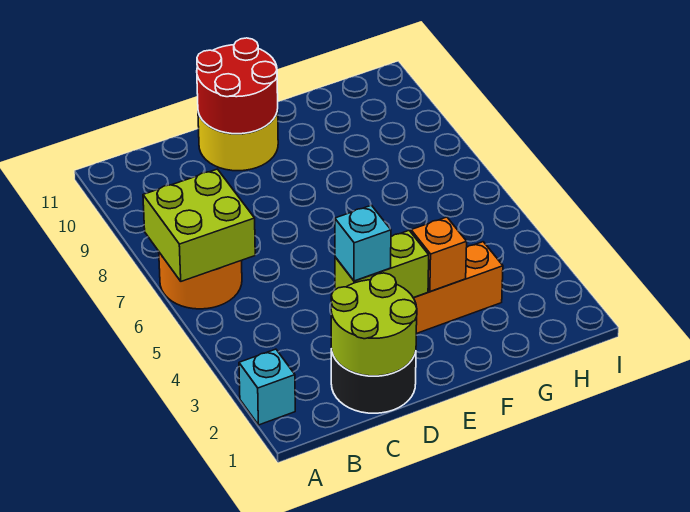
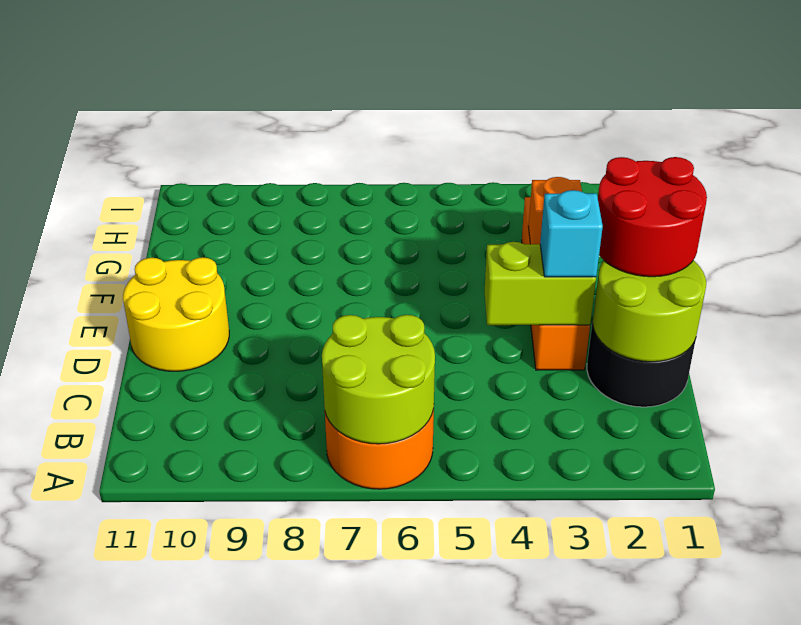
cyan 1x1 brick [239,349,295,425] -> none
lime 2x2 brick [143,169,255,281] -> lime 2x2 round brick [322,315,435,444]
lime 1x2 brick [335,231,429,298] -> lime 1x2 brick turned to [484,242,596,325]
red 2x2 round brick [197,38,278,134] -> red 2x2 round brick moved to [598,157,707,277]

